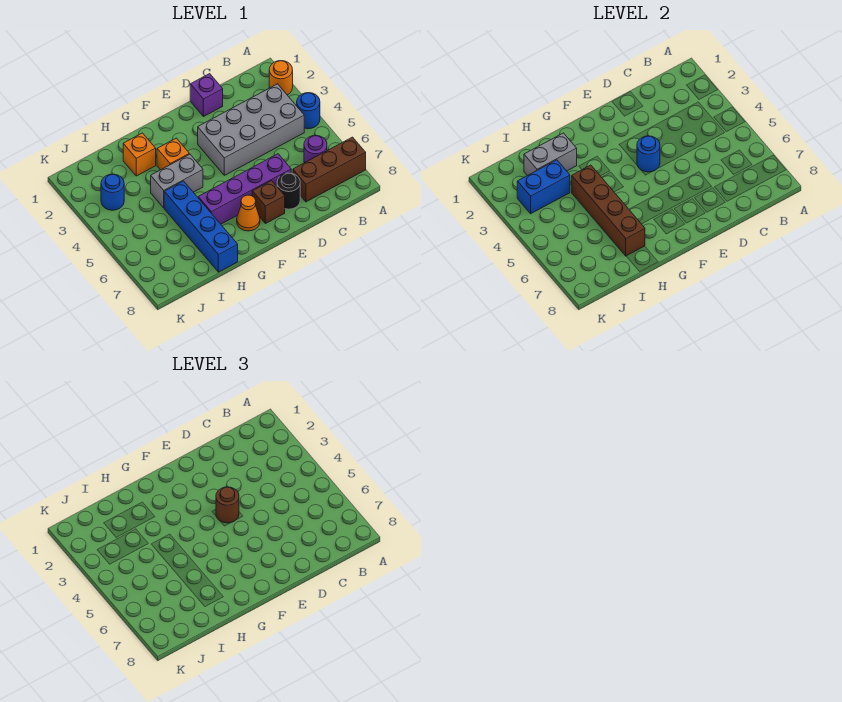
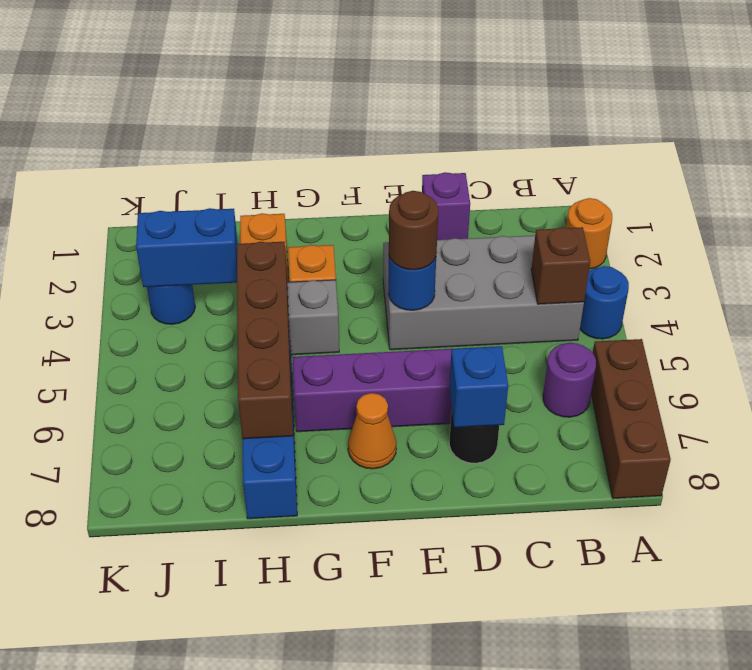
brown 1x3 brick [293,137,366,202] -> brown 1x3 brick turned to [591,339,671,499]
none -> blue 1x1 brick [449,346,508,428]
brown 1x1 brick [252,181,285,224] -> brown 1x1 brick moved to [531,227,590,304]
grey 1x2 brick [524,133,577,176] -> none

